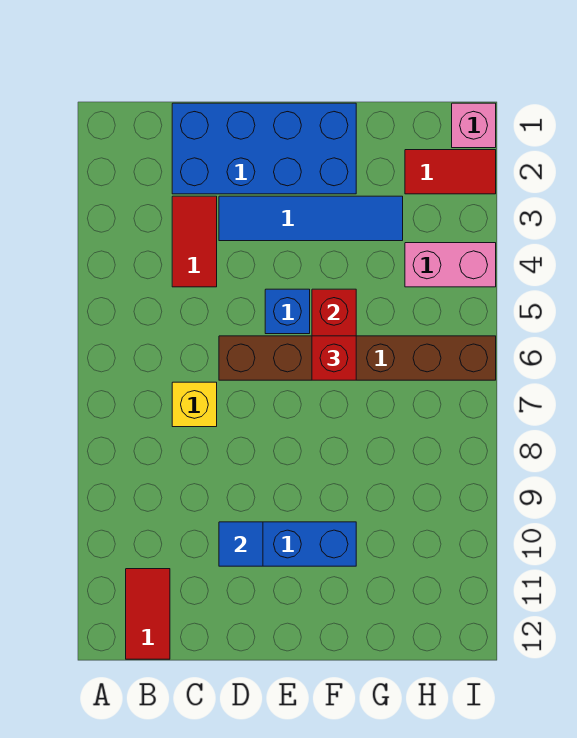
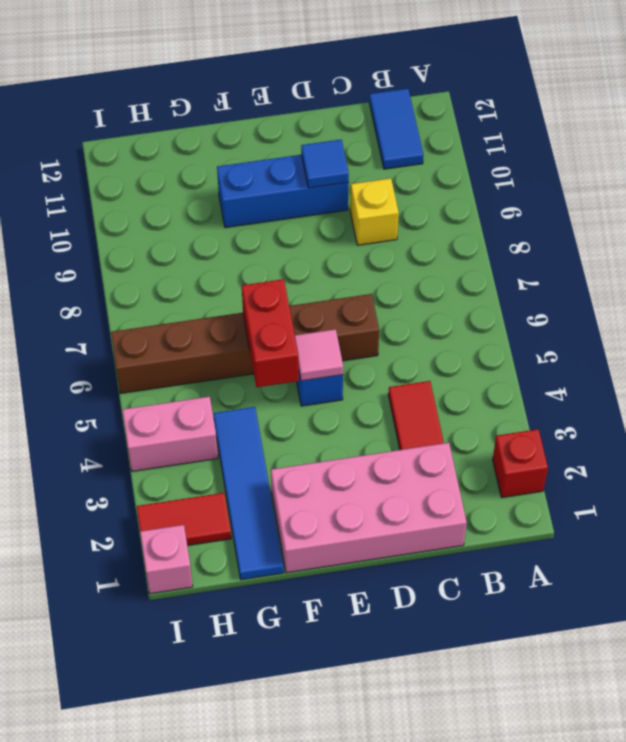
red 1x2 tile [126,569,170,659] -> blue 1x2 tile [369,89,424,169]
blue 2x4 brick [172,103,356,194] -> pink 2x4 brick [271,443,467,573]
yellow 1x1 brick [172,382,217,427] -> yellow 1x1 brick moved to [350,178,399,245]
blue 1x4 tile [219,196,403,241] -> blue 1x4 tile turned to [213,407,284,580]
none -> pink 1x1 tile [295,329,343,381]
red 1x1 brick [312,336,356,380] -> red 1x1 brick moved to [493,429,548,498]

